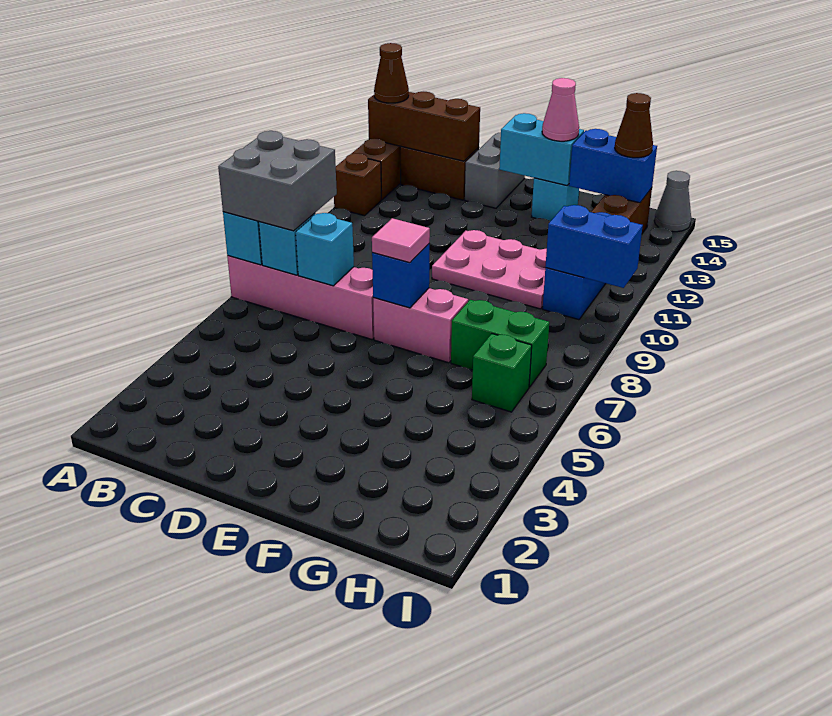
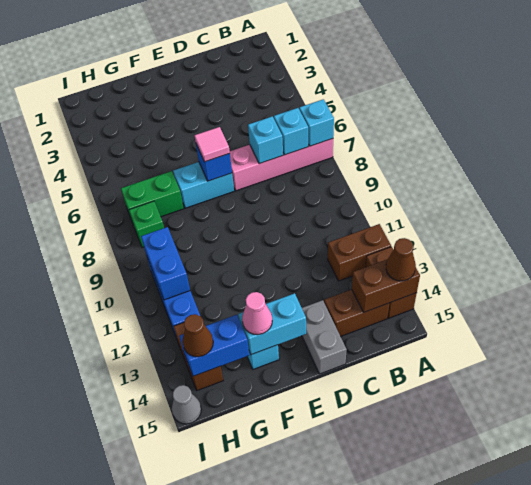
grey 2x2 brick [218,131,337,231] -> none
brown 1x1 brick [334,153,382,216] -> brown 1x2 brick [328,224,391,281]
brown 1x3 brick [368,92,480,161] -> brown 1x2 brick [352,259,420,312]
pink 1x2 brick [373,288,468,363] -> cyan 1x2 brick [173,162,234,208]
pink 2x3 plate [432,230,547,309] -> none
green 1x1 brick [472,334,532,412] -> green 1x1 brick moved to [129,201,164,248]
blue 1x2 brick [545,205,643,288] -> blue 1x2 brick turned to [141,227,190,300]

